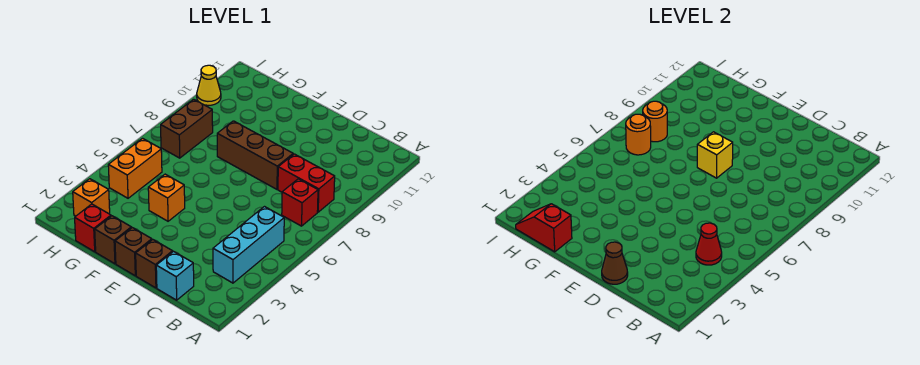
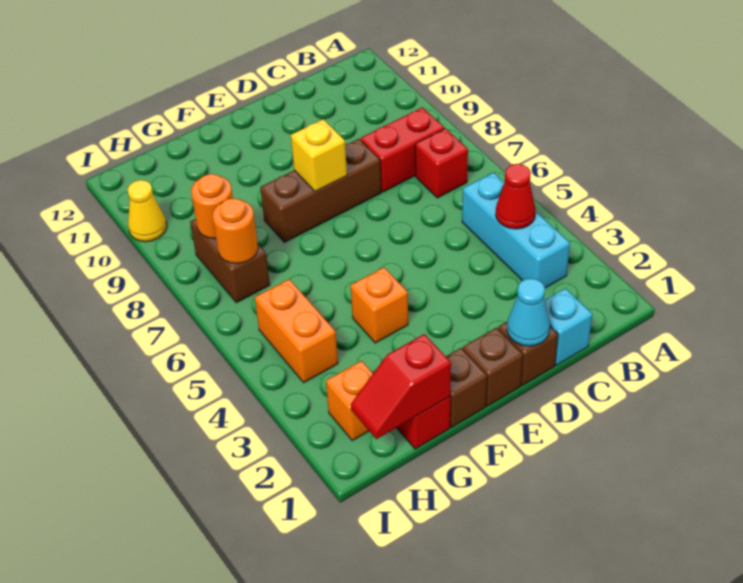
brown 1x1 cone [602,242,628,284] -> cyan 1x1 cone [507,278,550,346]

